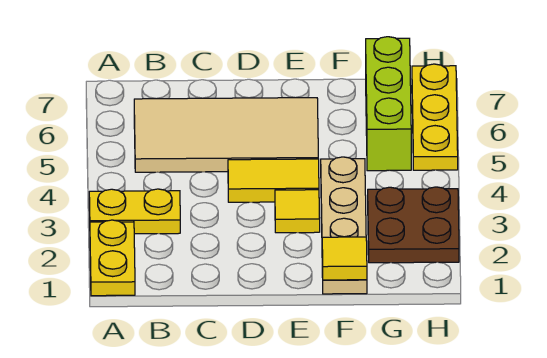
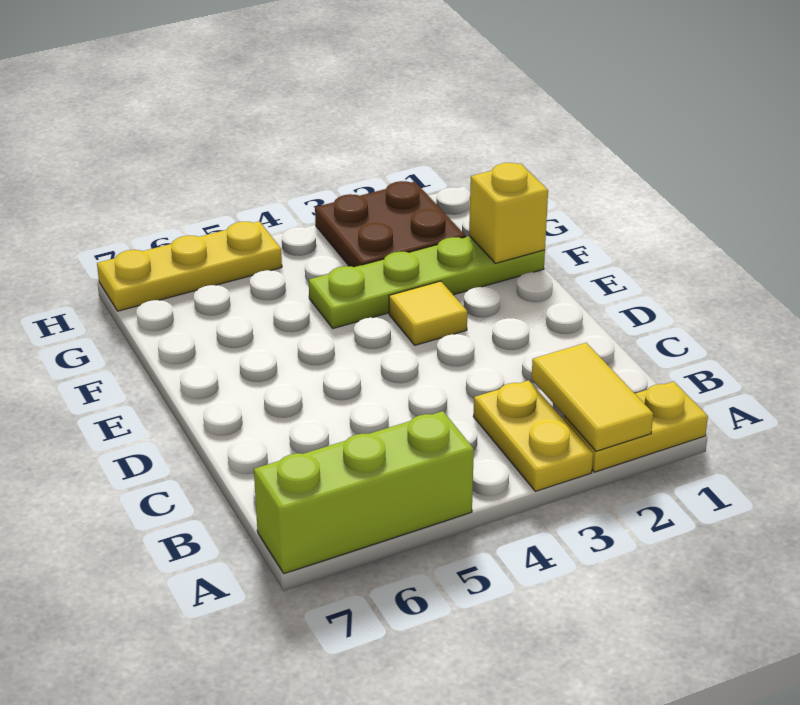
tan 2x4 tile [134,98,318,172] -> none
yellow 1x2 tile [228,159,319,202] -> yellow 1x2 tile moved to [532,343,653,451]
tan 1x4 plate [321,157,367,294] -> lime 1x4 plate [309,236,545,328]
yellow 1x1 tile [322,237,367,280] -> yellow 1x1 brick [469,163,548,263]
lime 1x3 brick [366,37,411,171] -> lime 1x3 brick moved to [254,411,474,574]

